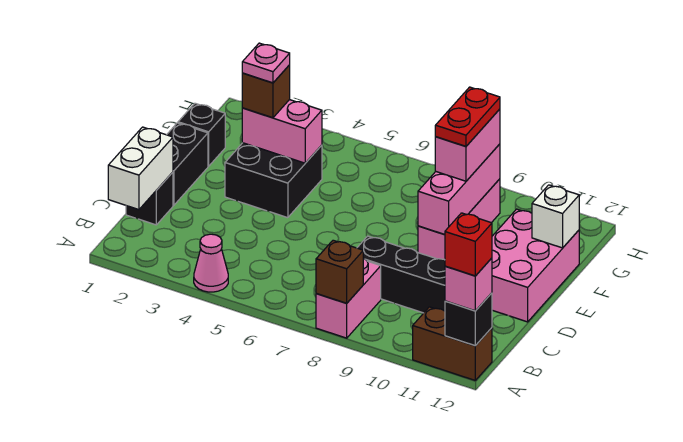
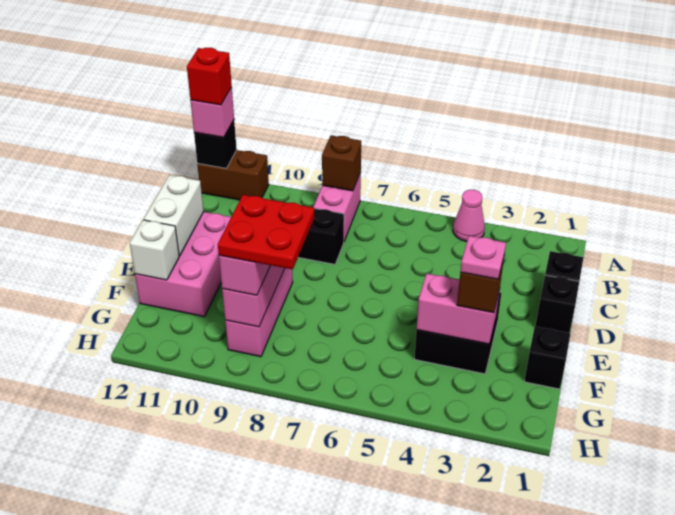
white 1x2 brick [108,127,173,210] -> white 1x2 brick moved to [144,175,204,256]
black 1x2 brick [167,123,208,205] -> black 1x1 brick [535,275,579,333]
red 1x2 plate [435,87,500,146] -> red 2x2 plate [218,195,314,269]

